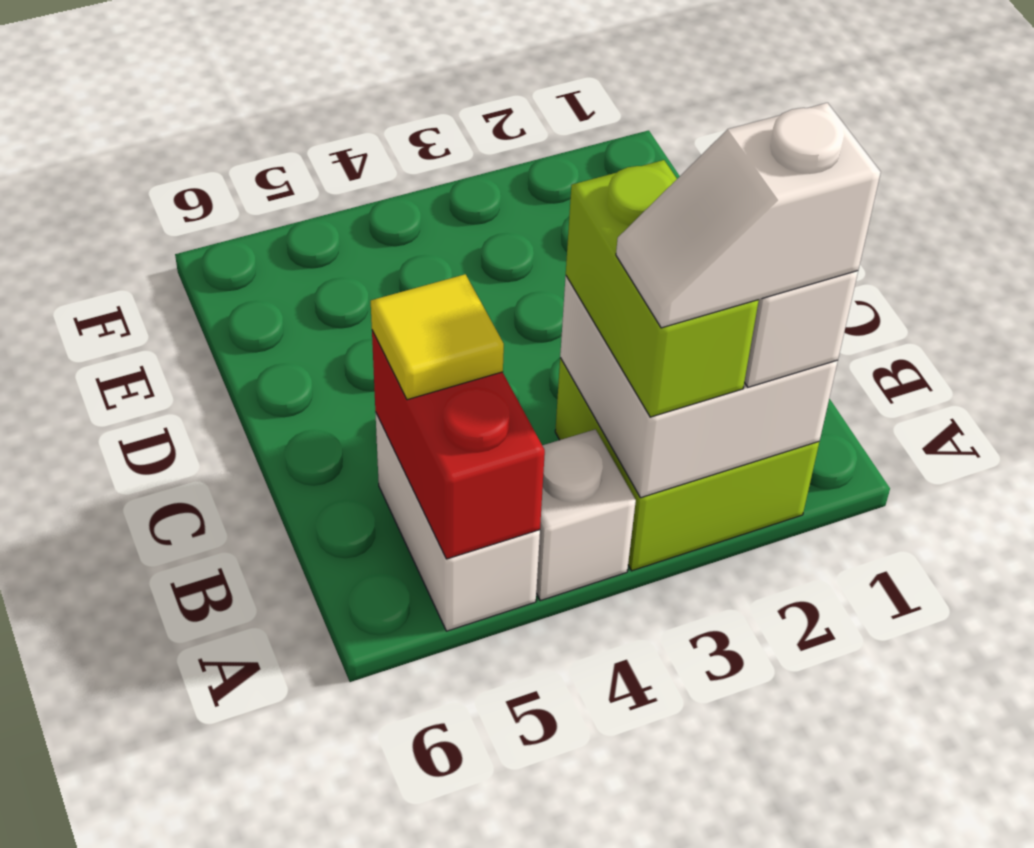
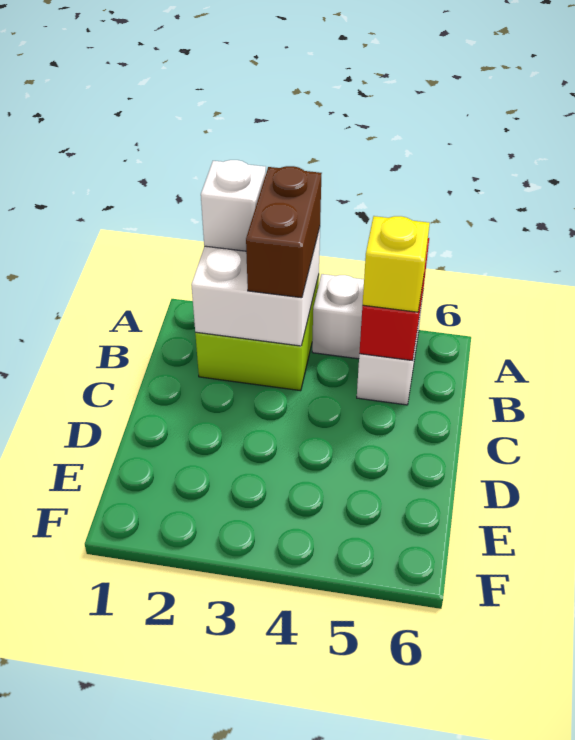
white 1x2 slope [616,103,881,328] -> none
lime 1x2 brick [566,160,758,417] -> brown 1x2 brick [246,166,322,298]
yellow 1x1 tile [371,274,504,400] -> yellow 1x1 brick [363,216,430,312]

